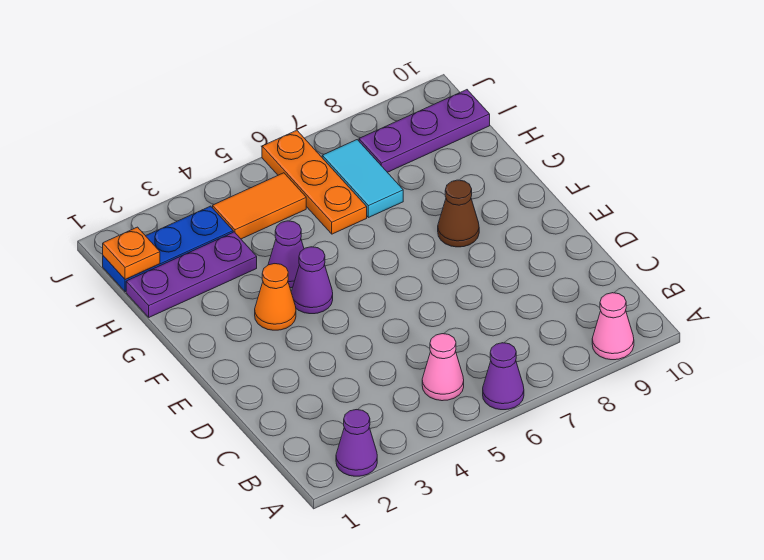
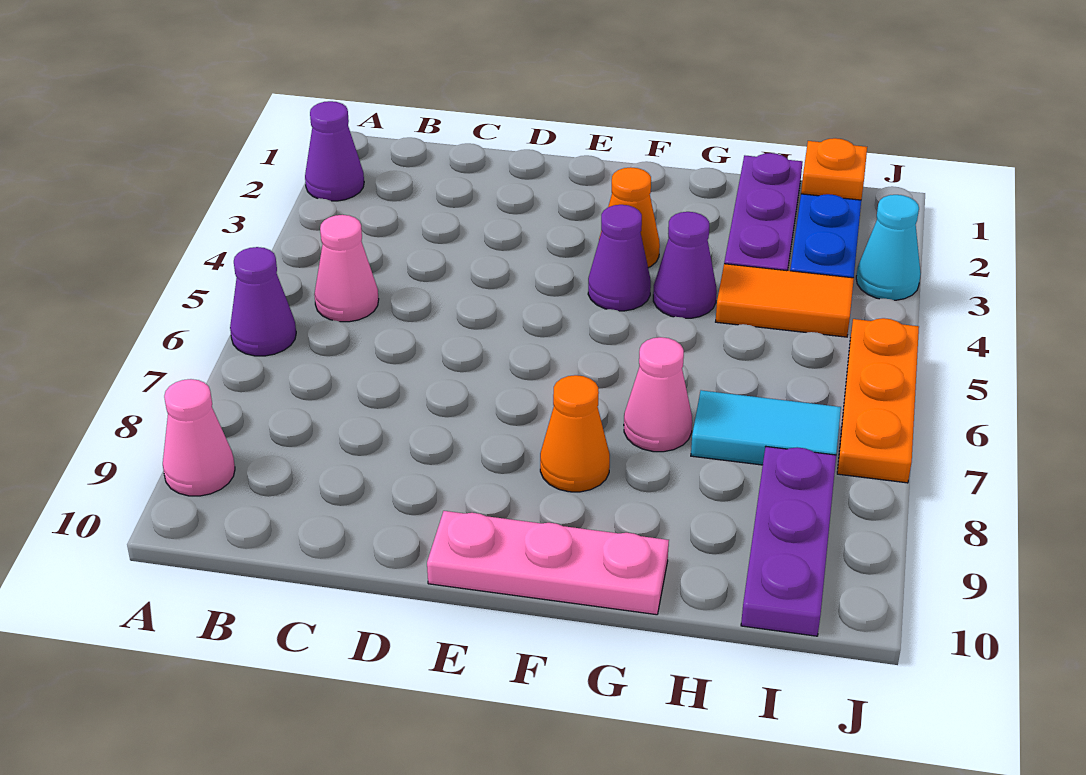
none -> pink 1x3 plate [427,511,669,615]
brown 1x1 cone [438,180,479,247] -> orange 1x1 cone [540,375,610,492]
none -> pink 1x1 cone [624,337,692,452]
orange 1x3 plate [262,130,367,234] -> orange 1x3 plate turned to [837,318,919,483]
orange 1x2 tile [213,173,306,239] -> orange 1x2 tile turned to [716,264,854,337]
none -> cyan 1x1 cone [856,195,921,300]

